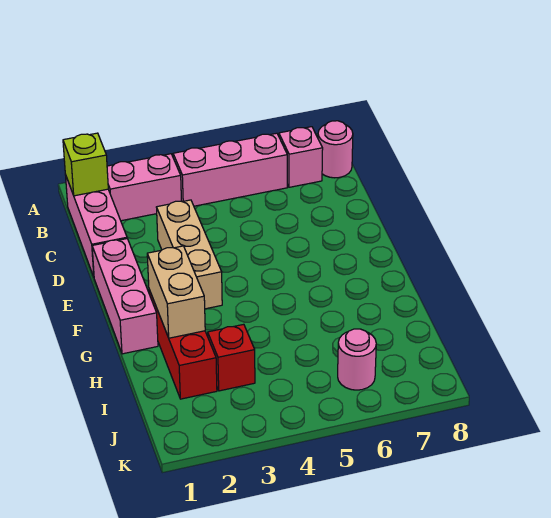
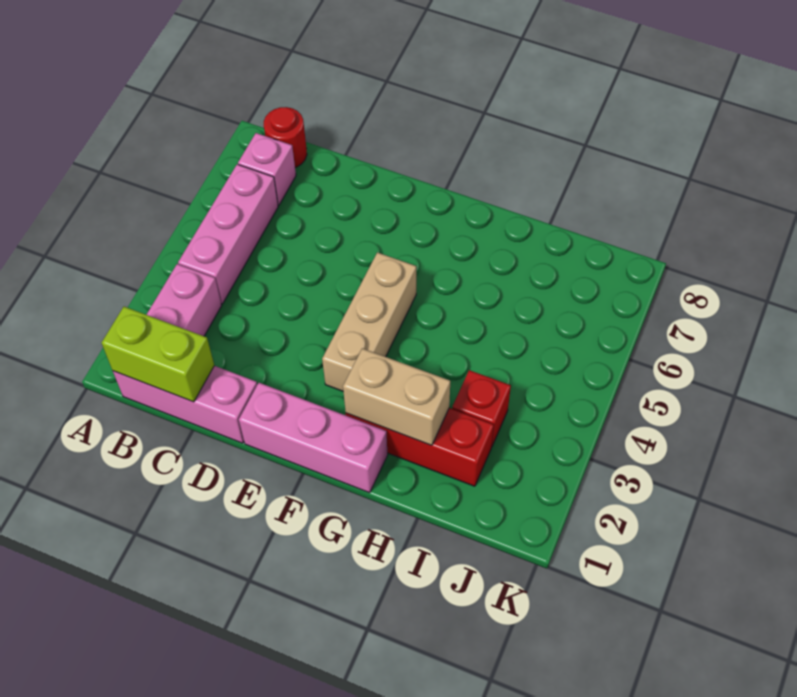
lime 1x1 brick [63,133,108,196] -> lime 1x2 brick [102,307,214,402]
pink 1x1 round brick [318,121,353,178] -> red 1x1 round brick [264,107,307,168]
tan 1x3 brick [157,200,222,309] -> tan 1x3 brick turned to [322,252,416,391]
pink 1x1 round brick [338,329,376,390] -> none

